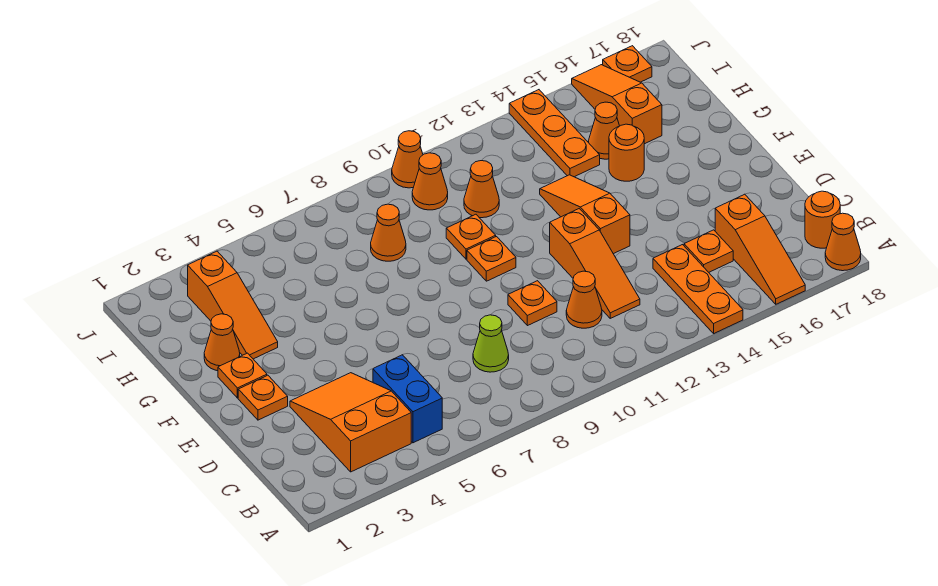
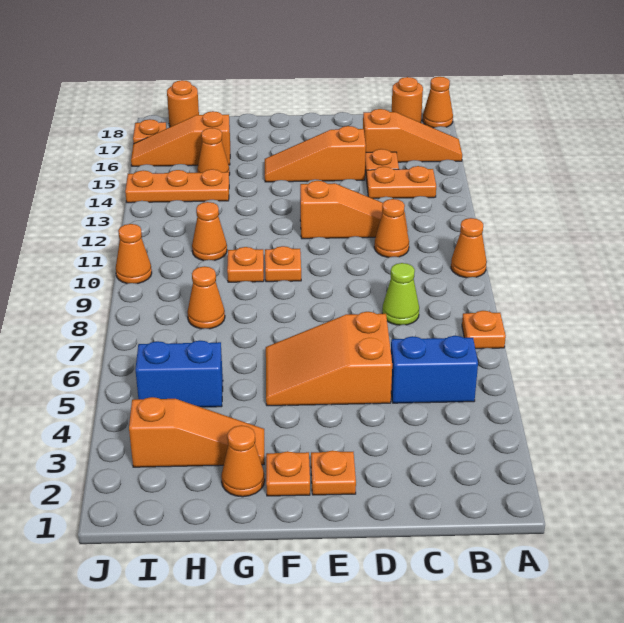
orange 1x3 plate [653,245,743,333] -> orange 1x2 plate [367,166,436,199]
orange 2x3 slope [290,373,411,472] -> orange 2x3 slope moved to [266,312,392,406]
orange 1x1 plate [508,281,557,326] -> orange 1x1 plate moved to [462,311,506,349]
orange 1x3 slope [540,175,630,254] -> orange 1x3 slope moved to [265,126,366,182]
orange 1x1 round brick [609,124,644,181] -> orange 1x1 round brick moved to [167,80,199,127]
none -> blue 1x2 brick [135,341,223,407]
orange 1x1 cone [412,153,448,210] -> orange 1x1 cone moved to [451,218,487,278]

